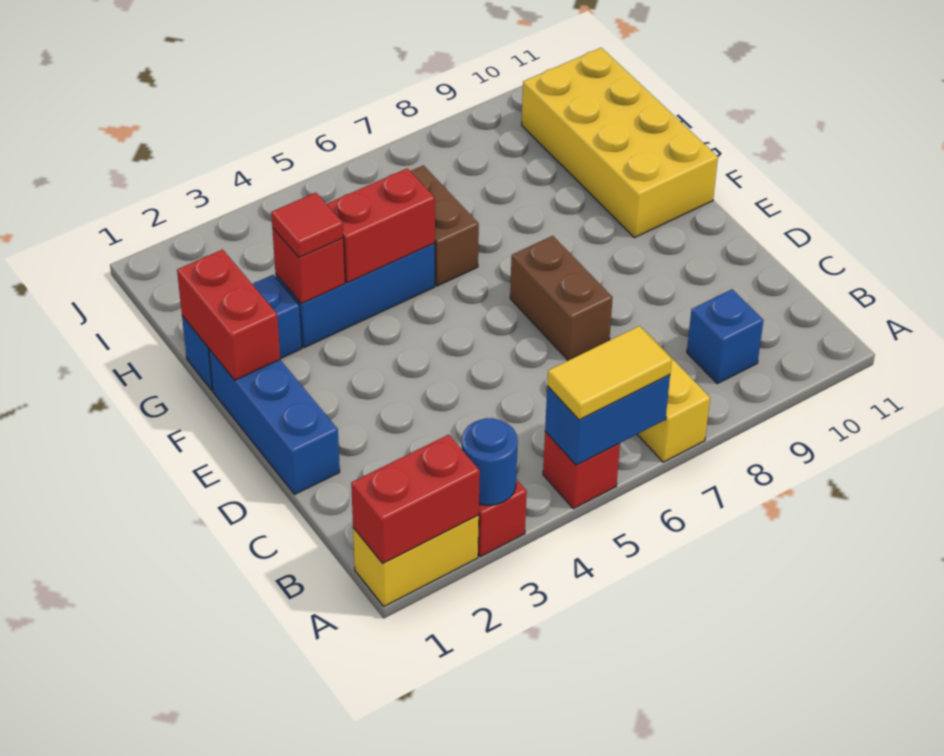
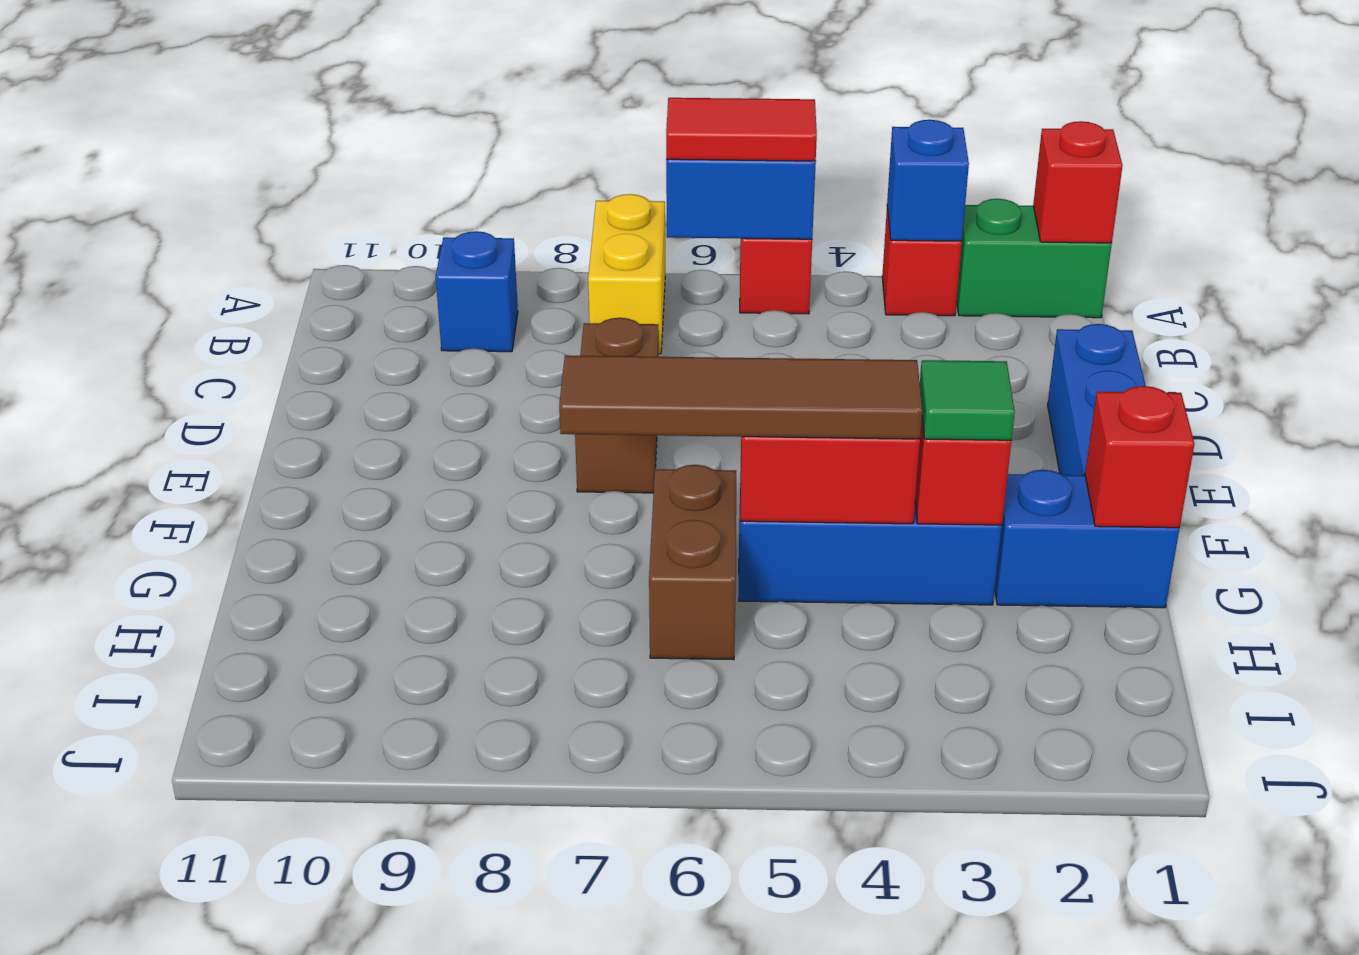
yellow 1x2 brick [353,515,479,606] -> green 1x2 brick [957,199,1112,318]
red 1x2 brick [351,435,480,564] -> red 1x1 brick [1033,121,1123,243]
blue 1x1 round brick [462,418,518,505] -> blue 1x1 brick [887,120,969,241]
yellow 1x2 tile [547,326,672,420] -> red 1x2 tile [666,98,817,161]
red 1x2 brick [177,249,280,380] -> red 1x1 brick [1085,386,1194,528]
yellow 2x4 brick [522,48,718,238] -> none
red 1x1 tile [271,193,343,257] -> green 1x1 tile [920,360,1015,440]
none -> brown 1x4 tile [559,355,922,439]

